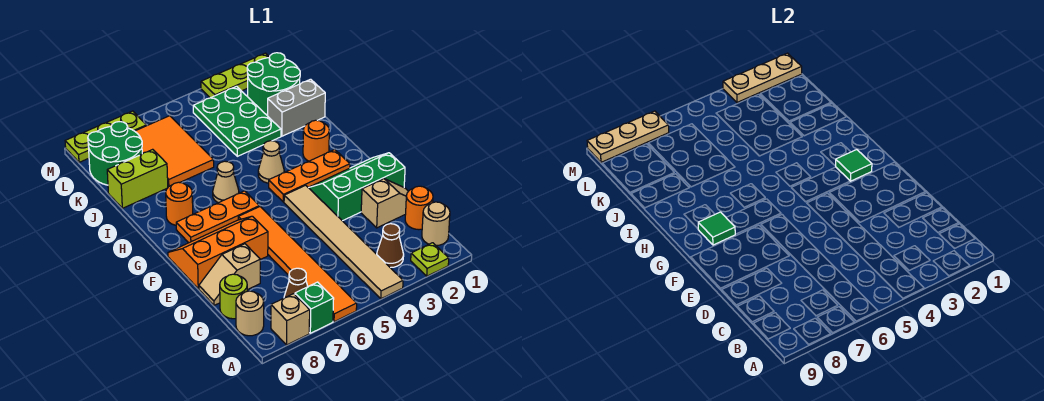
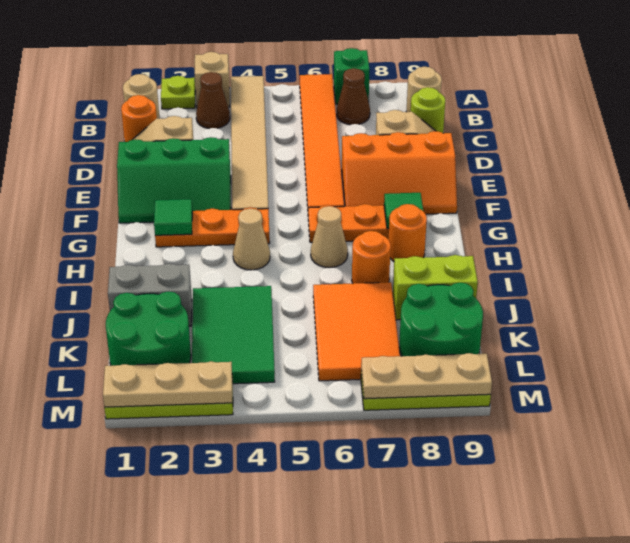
tan 1x1 brick [271,294,310,345] -> tan 1x1 brick moved to [195,52,230,107]
orange 1x1 round brick [303,120,329,161] -> orange 1x1 round brick moved to [352,231,391,284]
green 2x3 plate [193,86,281,156] -> green 2x3 tile [192,286,275,384]

